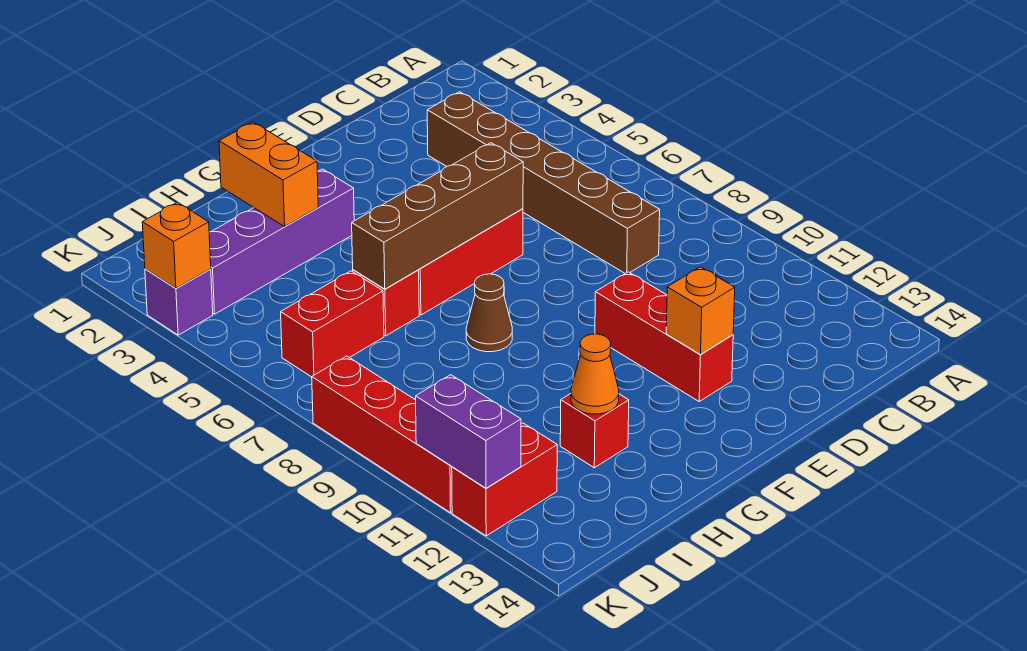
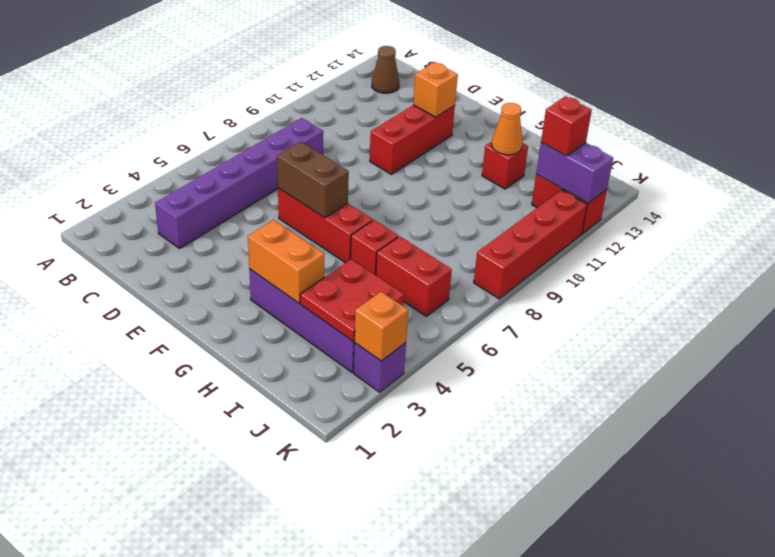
brown 1x6 brick [427,92,660,273] -> purple 1x6 brick [155,118,323,248]
brown 1x4 brick [352,143,523,289] -> brown 1x2 brick [277,142,349,218]
brown 1x1 cone [466,274,512,352] -> brown 1x1 cone moved to [372,46,399,93]
orange 1x2 brick [219,122,318,226] -> orange 1x2 brick turned to [248,220,324,303]
none -> red 2x2 plate [300,259,404,341]
none -> red 1x1 brick [541,96,592,156]
purple 1x2 brick [416,375,521,488] -> purple 1x2 brick turned to [536,143,613,203]

